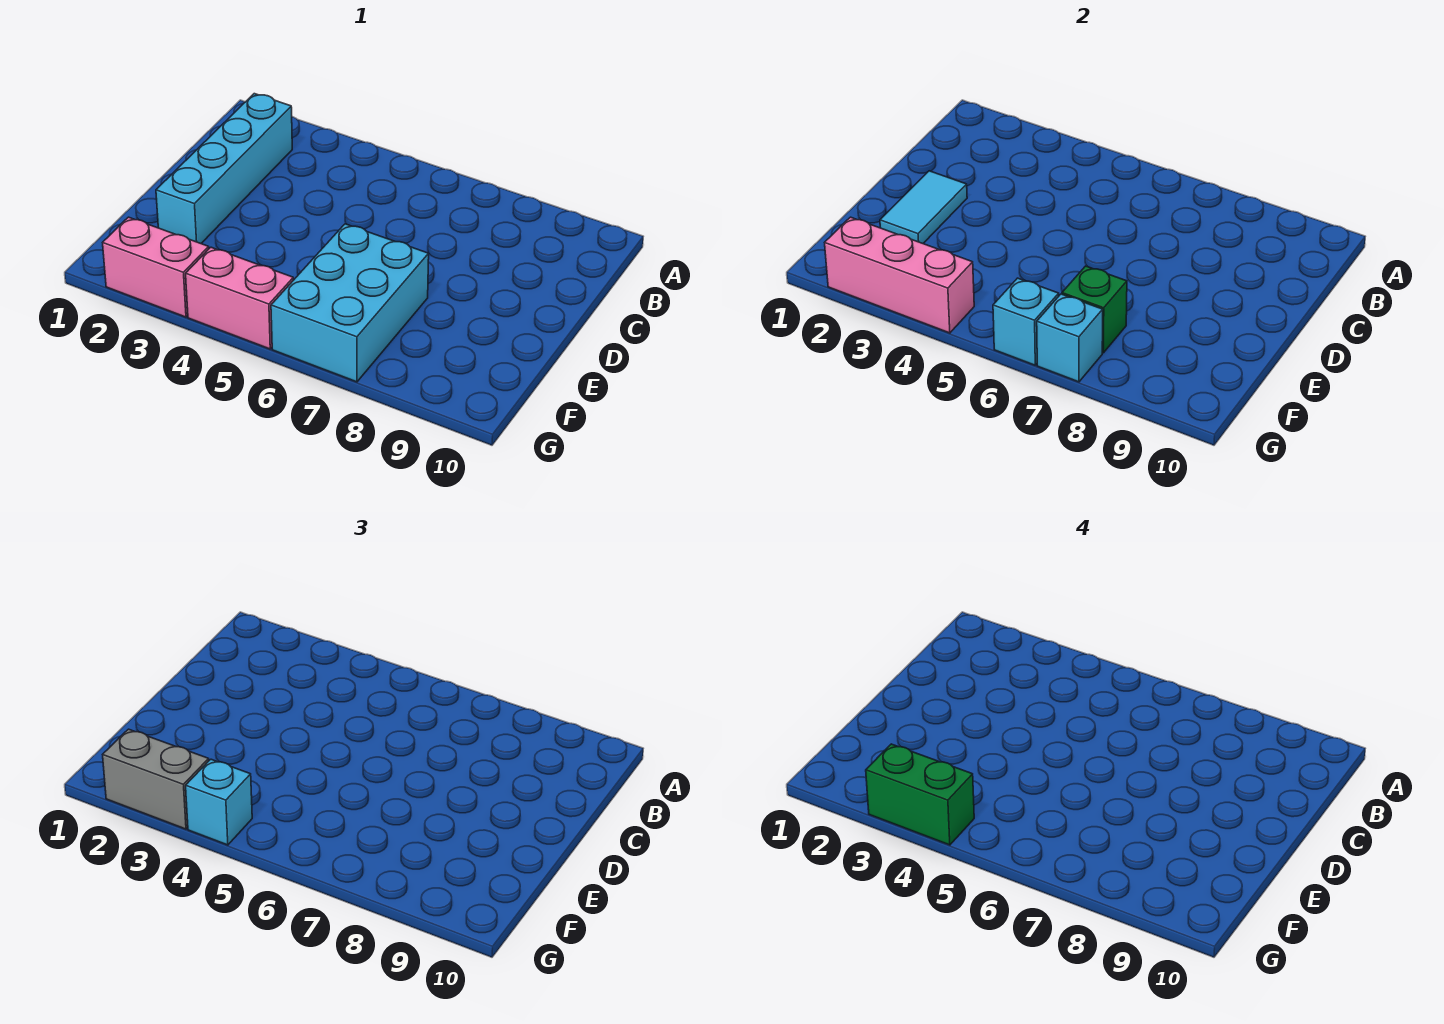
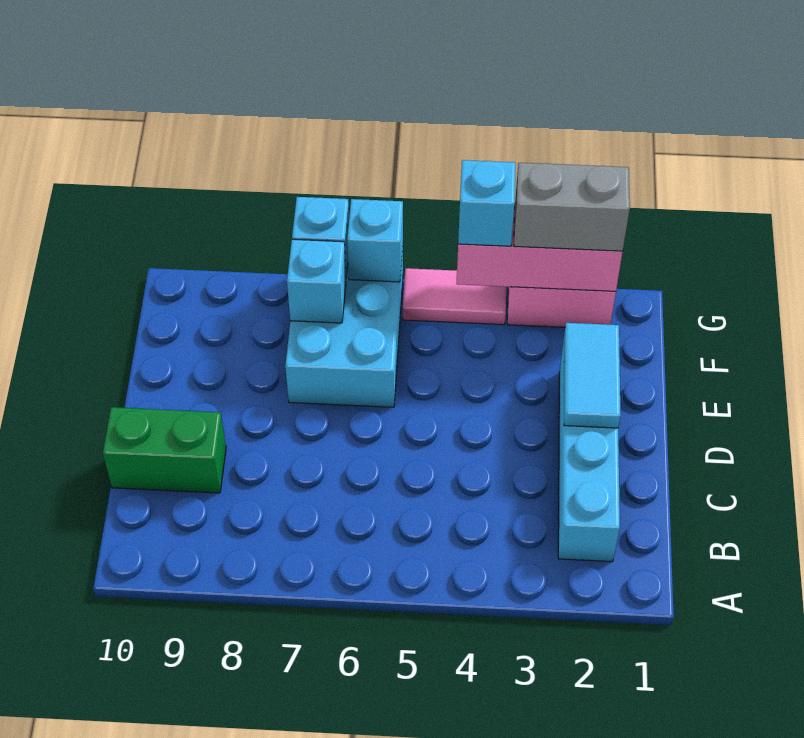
green 1x1 brick [1062,266,1127,353] -> cyan 1x1 brick [287,239,346,323]
green 1x2 brick [866,744,974,845] -> green 1x2 brick moved to [103,407,226,493]
pink 1x2 brick [186,247,293,349] -> pink 1x2 tile [403,268,506,325]

